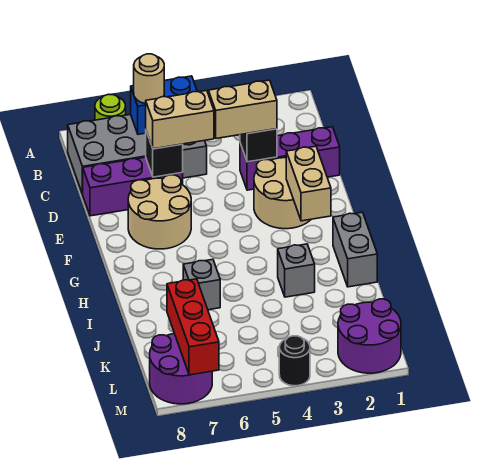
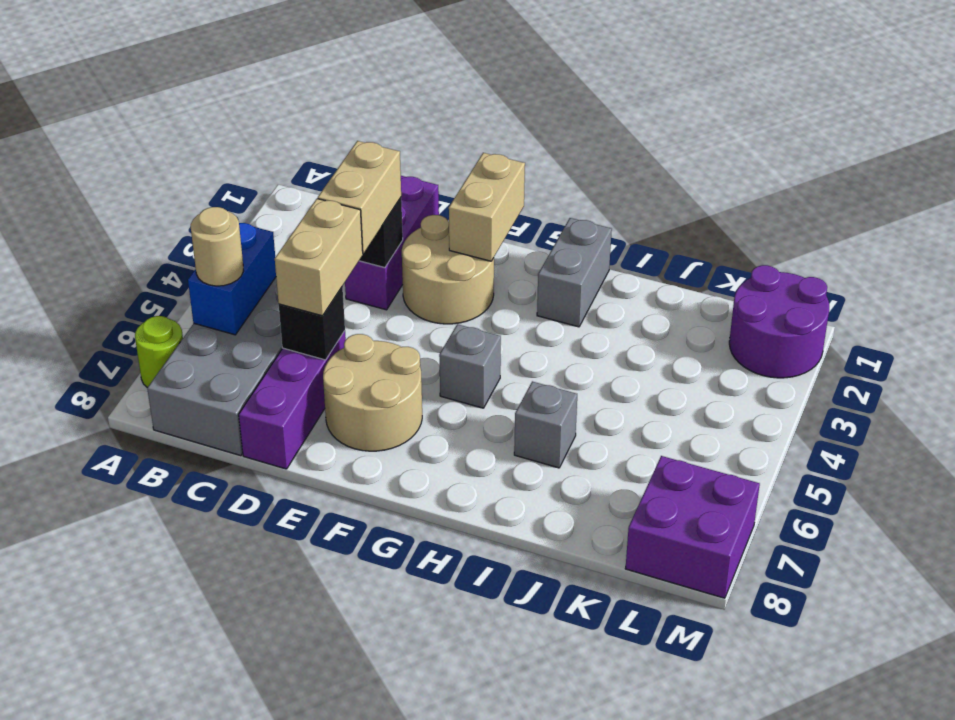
tan 1x2 brick [286,146,331,221] -> tan 1x2 brick turned to [449,153,525,261]
grey 1x2 brick [333,212,377,287] -> grey 1x2 brick turned to [537,218,612,327]
grey 1x1 brick [278,244,315,297] -> grey 1x1 brick moved to [439,324,501,408]
red 1x3 brick [167,279,219,375] -> none
purple 2x2 round brick [150,334,212,404] -> purple 2x2 brick [625,456,760,598]
black 1x1 round brick [279,336,310,386] -> none

